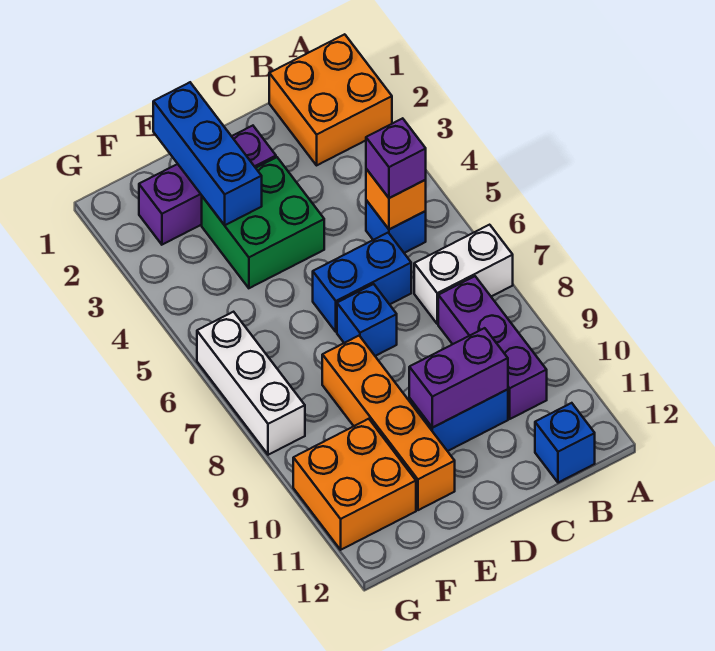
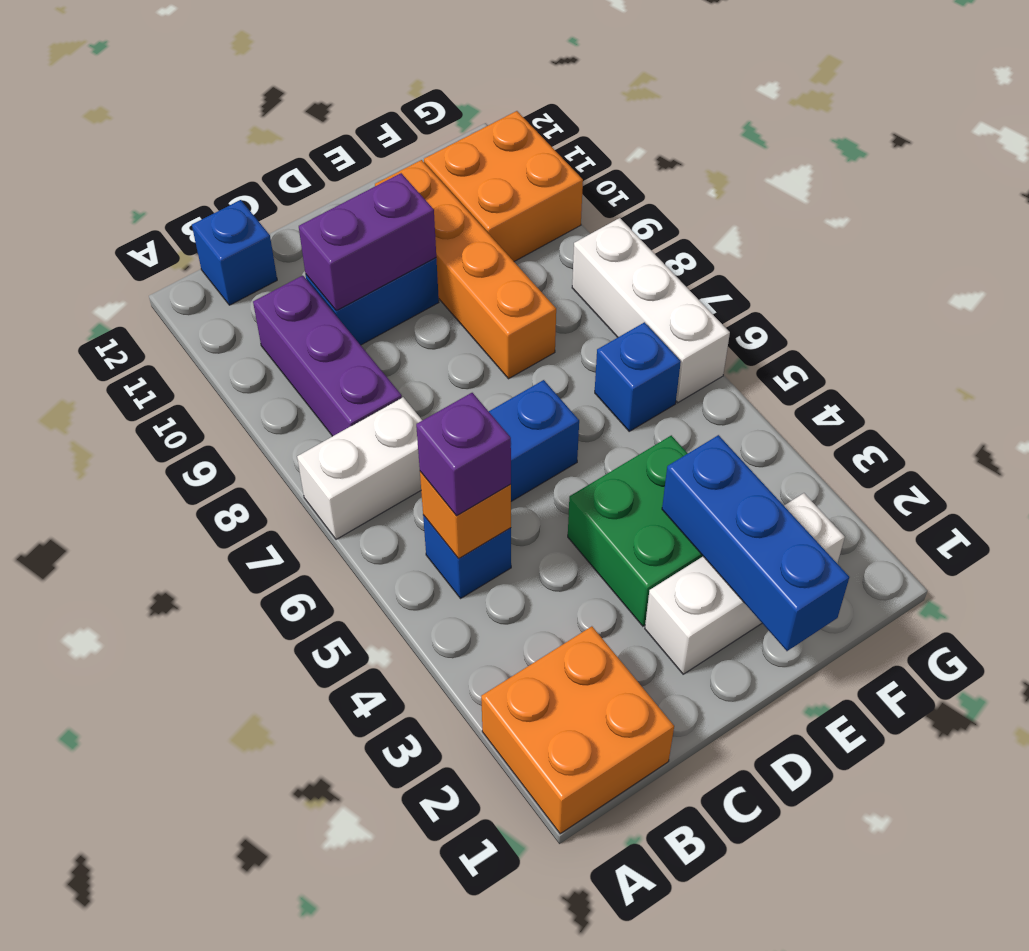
purple 1x3 brick [139,126,276,245] -> white 1x3 brick [645,493,845,674]
blue 1x1 brick [337,284,397,356] -> blue 1x1 brick moved to [595,322,681,431]

